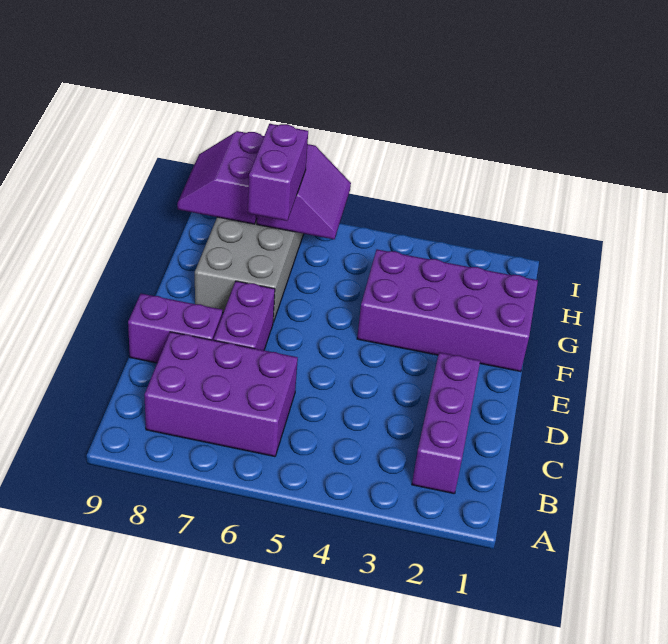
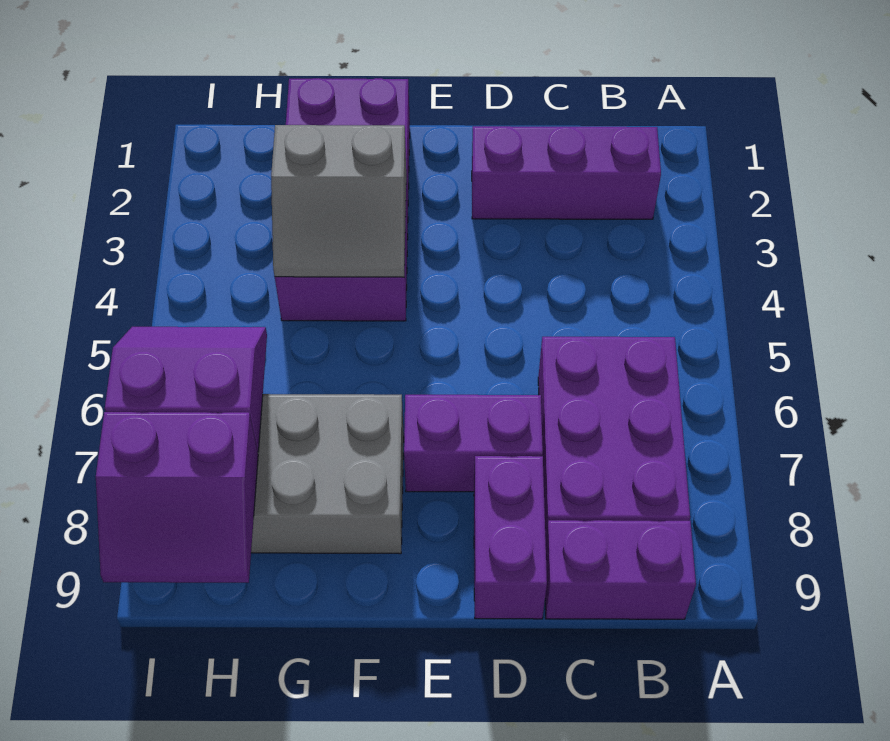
none -> grey 2x2 slope [271,125,406,277]
purple 1x2 brick [248,124,308,221] -> purple 1x2 brick moved to [545,520,696,619]

